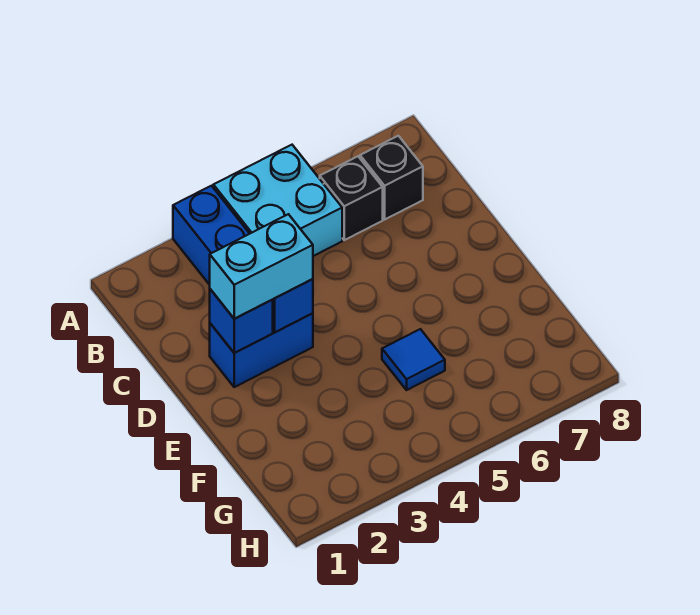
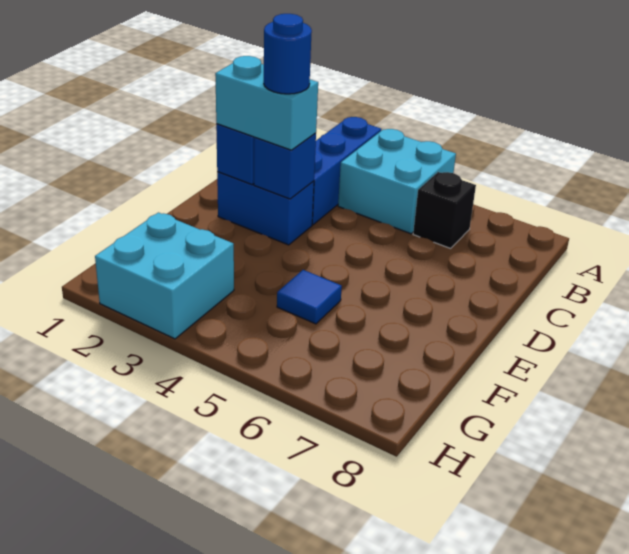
black 1x1 brick [360,136,423,219] -> none
none -> blue 1x1 round brick [264,14,312,94]
none -> cyan 2x2 brick [95,213,234,339]

